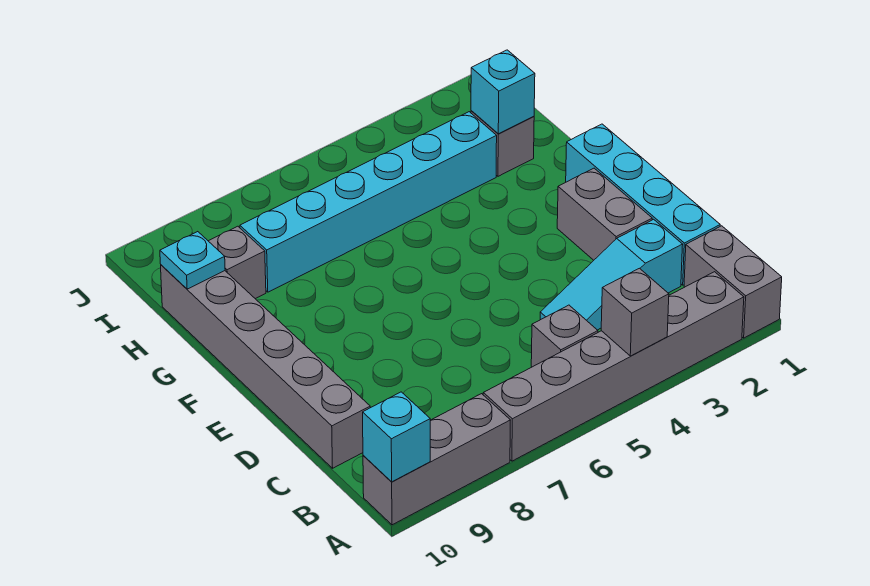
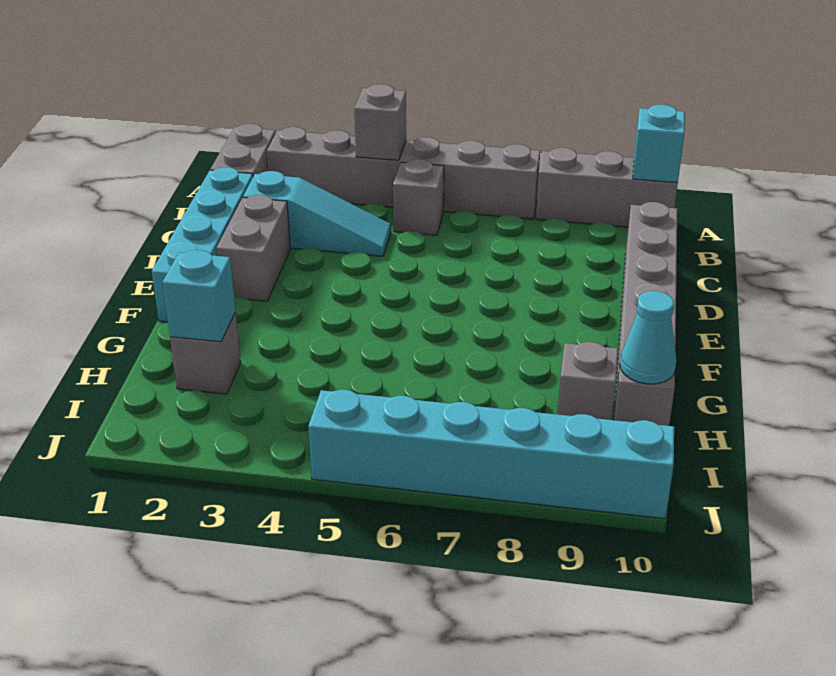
cyan 1x6 brick [240,112,497,292] -> cyan 1x6 brick moved to [308,390,674,519]
cyan 1x1 plate [160,232,225,289] -> cyan 1x1 cone [620,291,676,384]

